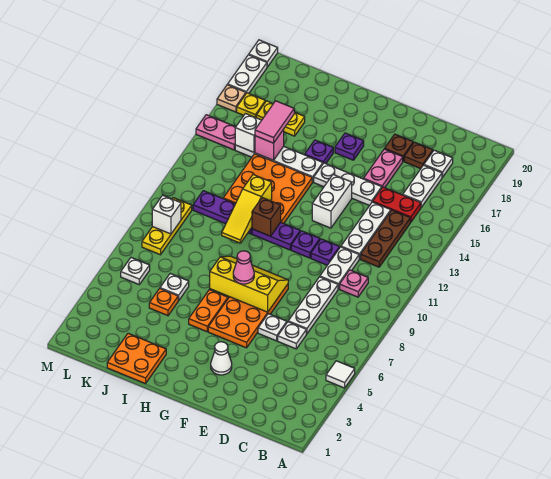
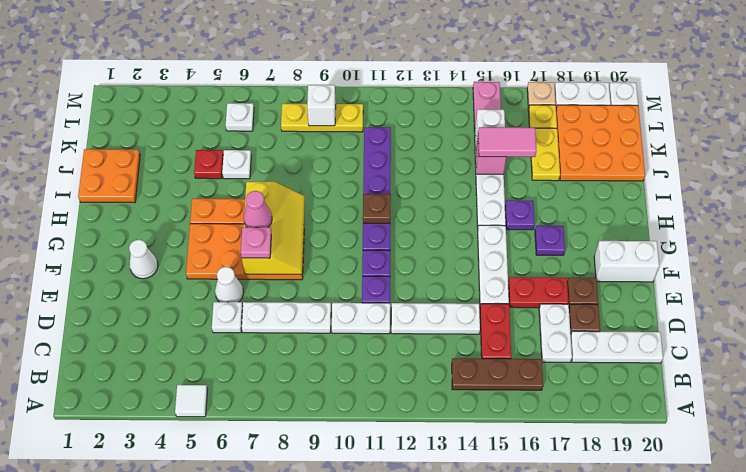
pink 1x1 plate [340,270,368,297] -> pink 1x1 plate moved to [241,227,271,258]
brown 1x3 plate [361,210,410,267] -> brown 1x3 plate moved to [452,358,543,390]
white 1x2 plate [403,165,442,207] -> white 1x2 plate turned to [539,304,572,362]
white 1x1 plate [424,150,453,177] -> white 1x3 plate [571,331,663,363]
white 1x1 plate [258,314,287,341] -> white 1x1 cone [215,267,243,302]
pink 1x2 plate [364,149,403,188] -> red 1x2 plate [508,277,568,308]
white 1x2 brick [312,175,352,228] -> white 1x2 brick moved to [594,241,659,282]
brown 1x1 brick [252,198,281,236] -> brown 1x1 plate [363,194,391,223]
orange 3x3 plate [223,154,312,223] -> orange 3x3 plate moved to [556,105,645,181]
yellow 1x3 slope [222,175,272,243] -> none
orange 1x1 plate [149,289,179,316] -> red 1x1 plate [194,150,223,179]

